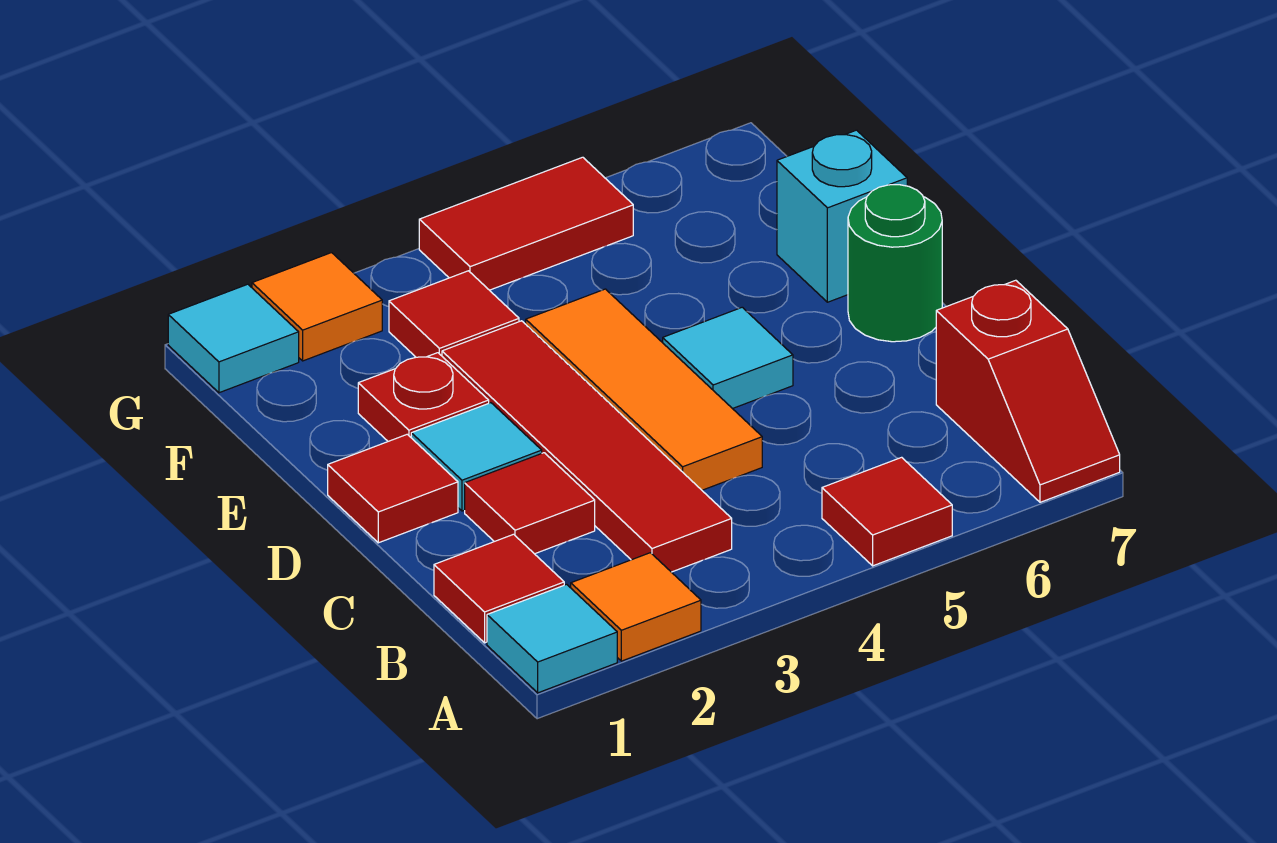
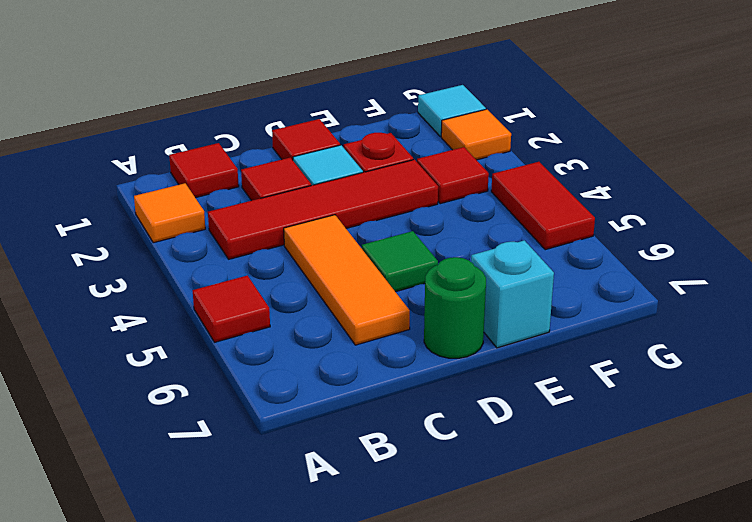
cyan 1x1 tile [487,584,617,693] -> none
red 1x2 slope [936,280,1120,502] -> none
orange 1x3 tile [526,289,762,490] -> orange 1x3 tile turned to [284,215,410,345]
cyan 1x1 tile [663,307,793,409] -> green 1x1 tile [362,231,438,292]

